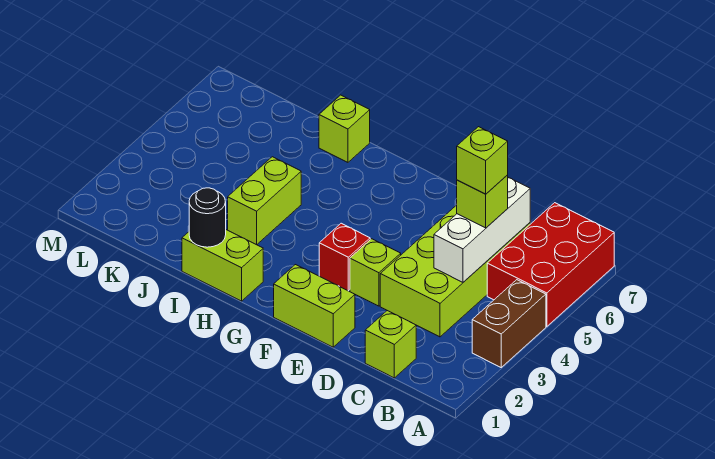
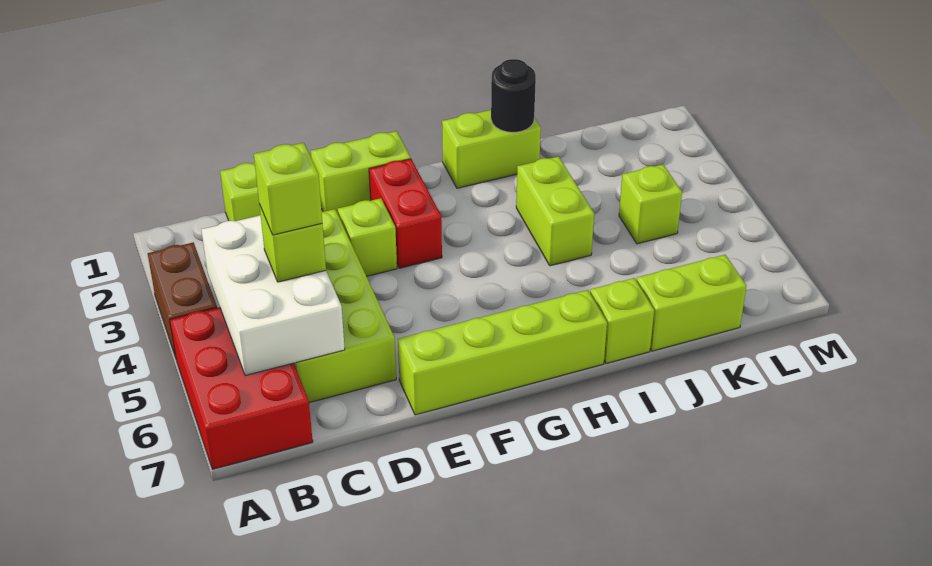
white 1x3 brick [434,178,530,282] -> white 2x3 brick [201,215,345,376]
none -> lime 1x4 brick [398,290,607,415]
red 1x1 brick [319,223,370,291] -> red 1x2 brick [369,159,442,268]
none -> lime 1x2 brick [636,255,747,351]
none -> lime 1x1 brick [619,164,682,244]

